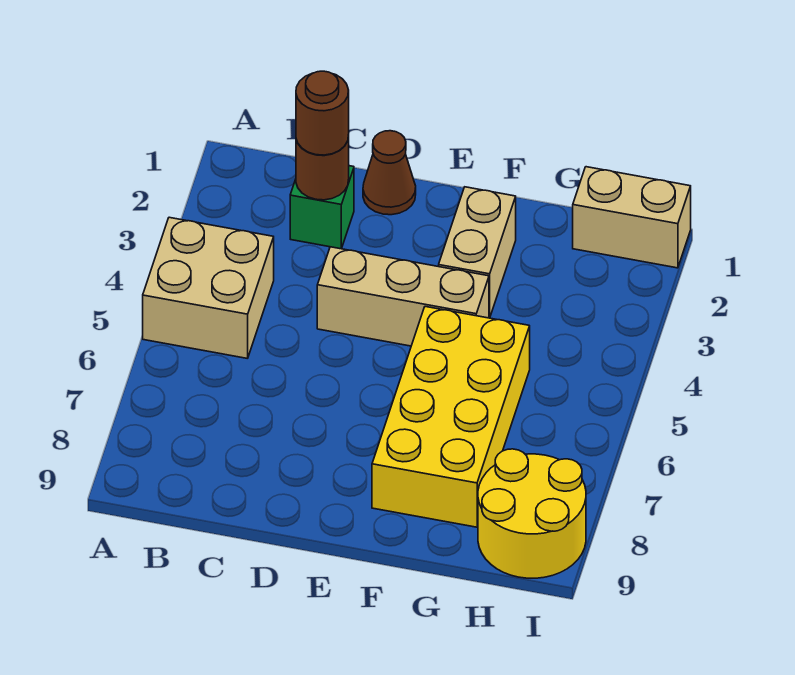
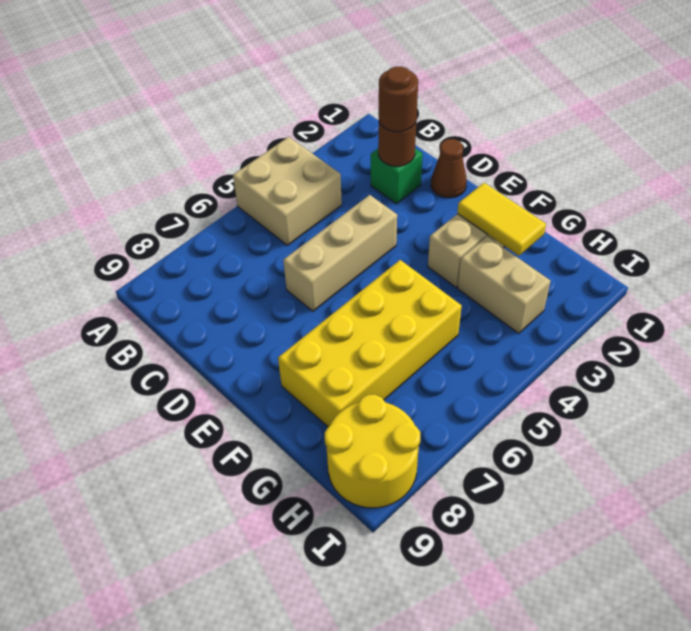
tan 1x3 brick [317,247,489,346] -> tan 1x3 brick turned to [283,195,397,311]
none -> yellow 1x2 tile [457,183,546,256]
tan 1x2 brick [573,167,691,268] -> tan 1x2 brick moved to [458,237,550,333]

